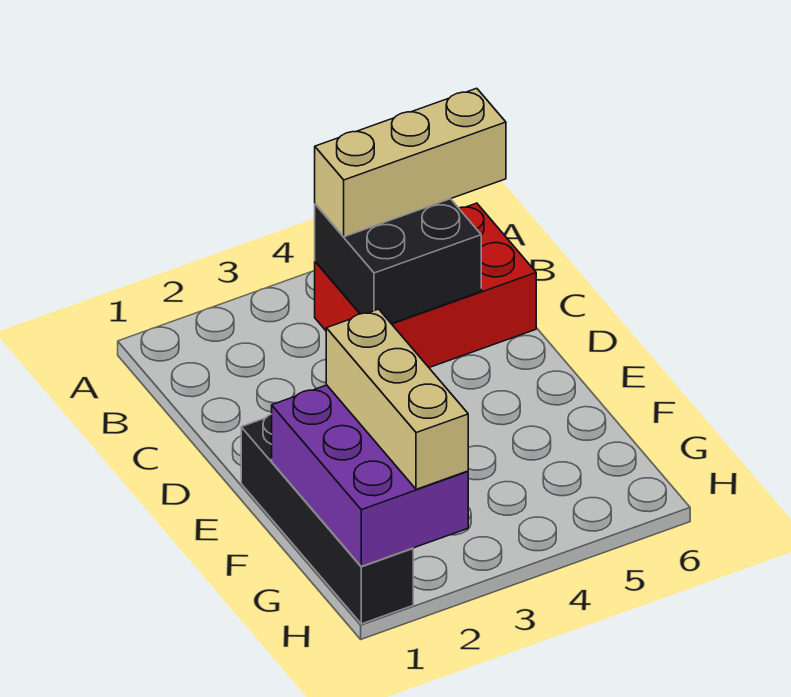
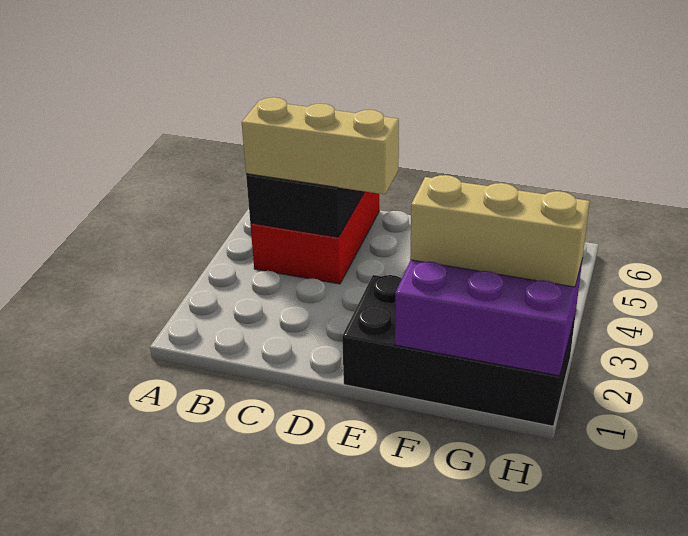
tan 1x3 brick [315,88,506,237] -> tan 1x3 brick turned to [242,97,399,194]
black 1x4 brick [241,414,413,624] -> black 2x4 brick [342,275,576,426]

